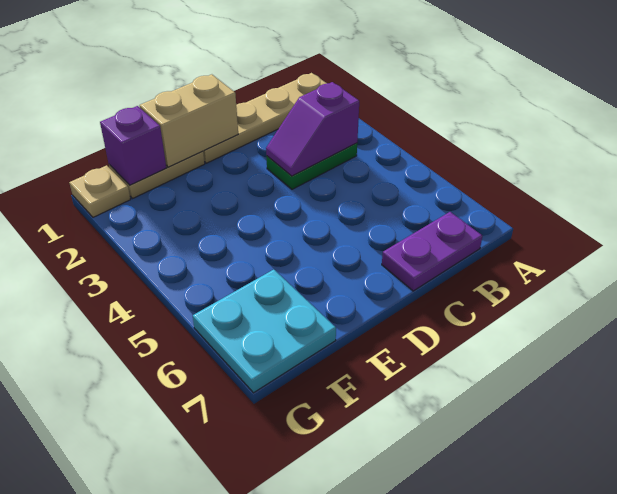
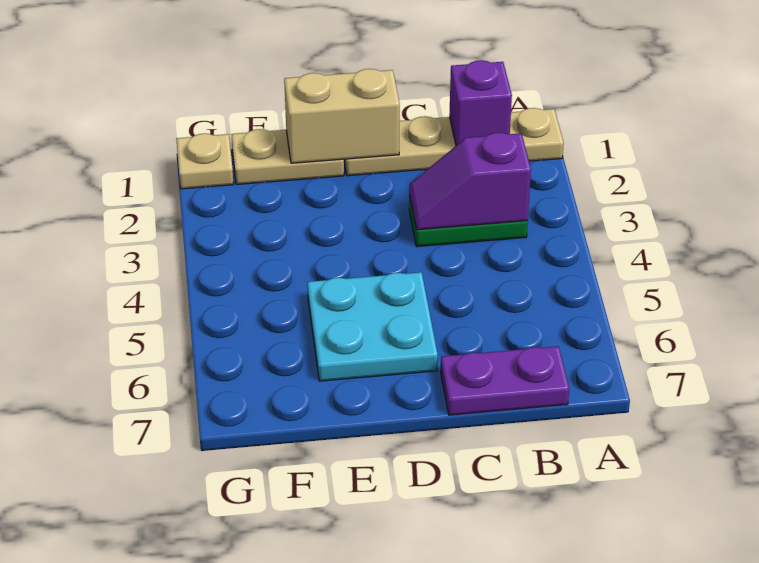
purple 1x1 brick [100,106,166,185] -> purple 1x1 brick moved to [449,60,512,145]
cyan 2x2 plate [193,270,336,393] -> cyan 2x2 plate moved to [307,272,438,381]

